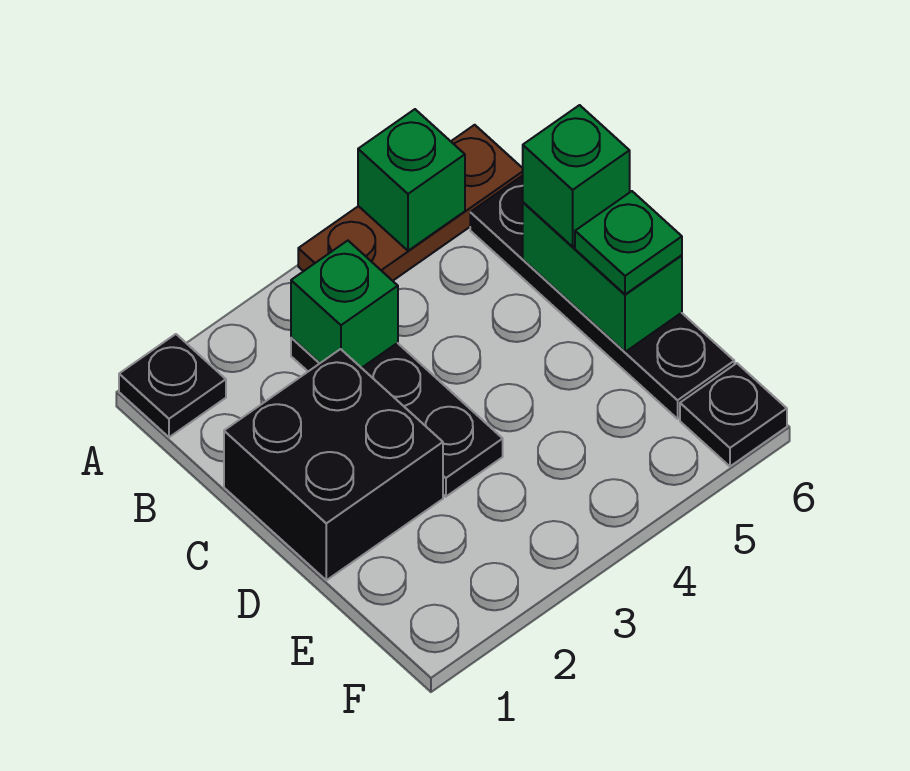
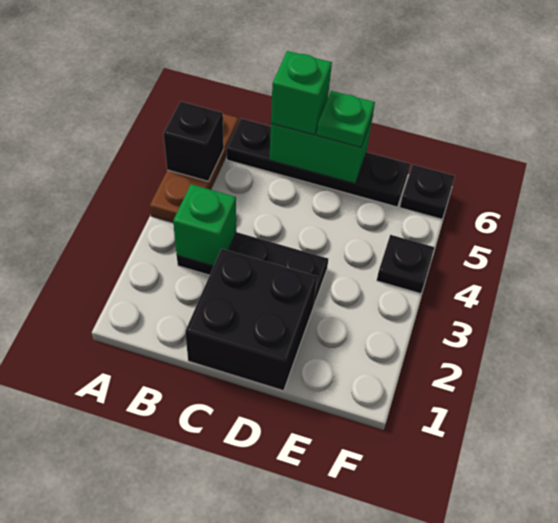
black 1x1 plate [119,334,226,437] -> black 1x1 plate moved to [377,235,435,294]
green 1x1 brick [358,109,465,251] -> black 1x1 brick [164,101,224,181]

